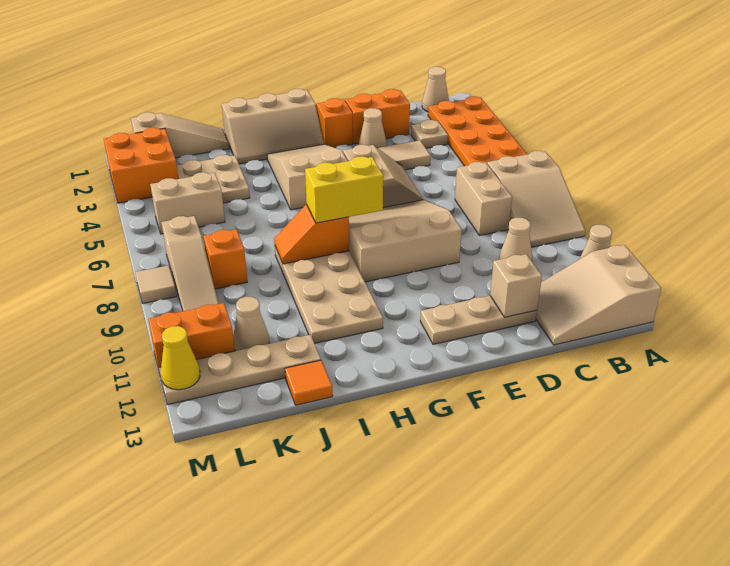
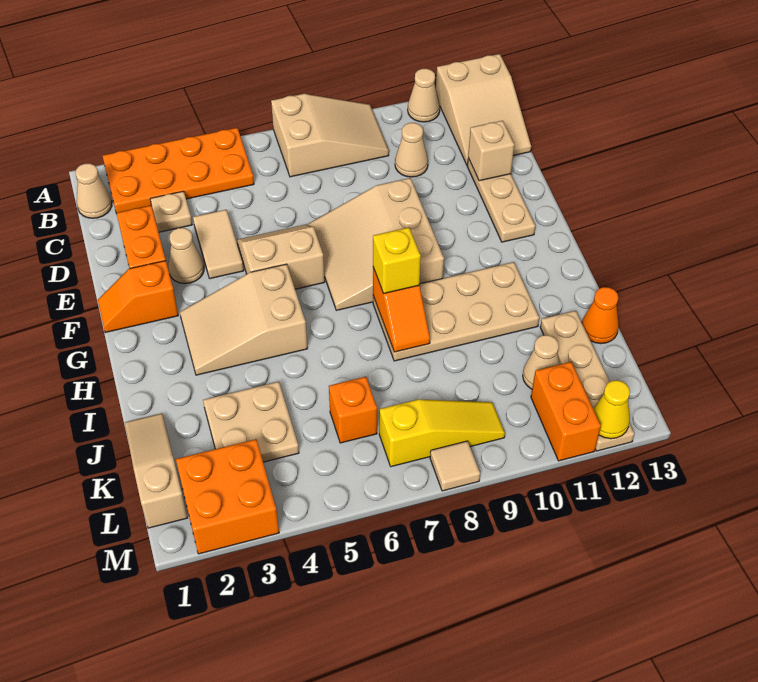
tan 1x2 brick [455,162,512,236] -> none
tan 2x3 slope [222,89,324,164] -> none
yellow 1x2 brick [305,156,383,223] -> yellow 1x1 brick [373,228,421,294]
orange 1x1 tile [285,360,333,405] -> orange 1x1 cone [582,287,619,344]
tan 1x2 brick [150,172,225,234] -> none
orange 1x1 brick [203,229,247,289] -> orange 1x1 brick moved to [329,377,377,443]
tan 1x3 slope [162,216,219,311] -> yellow 1x3 slope [379,399,505,467]

